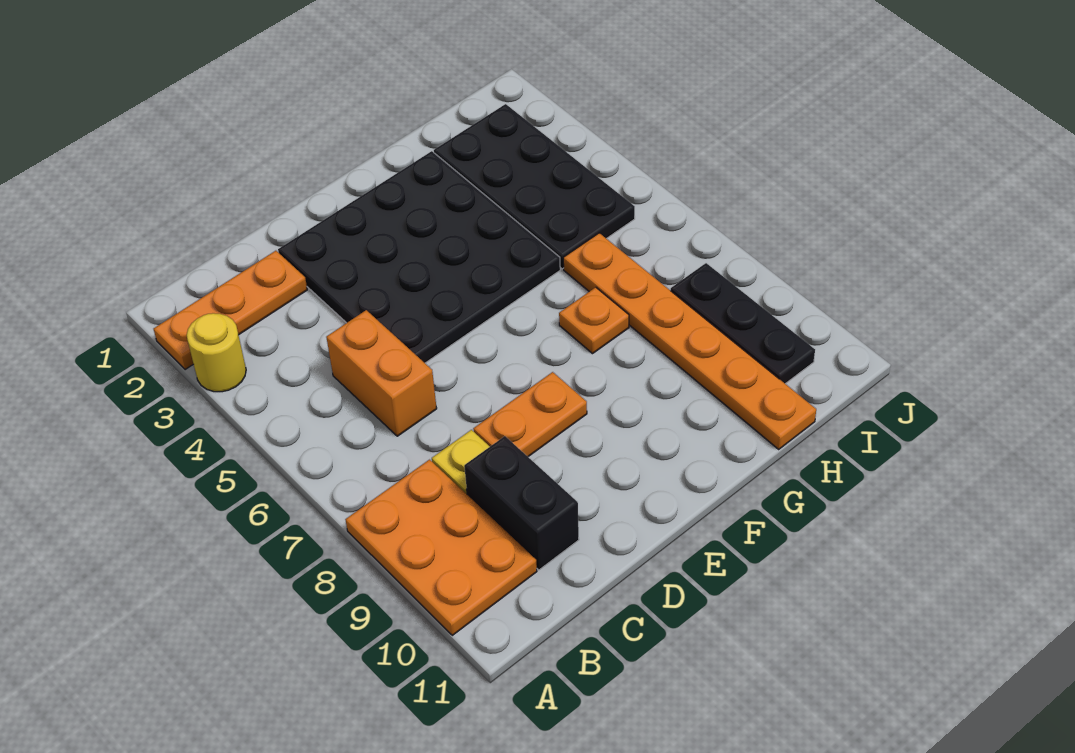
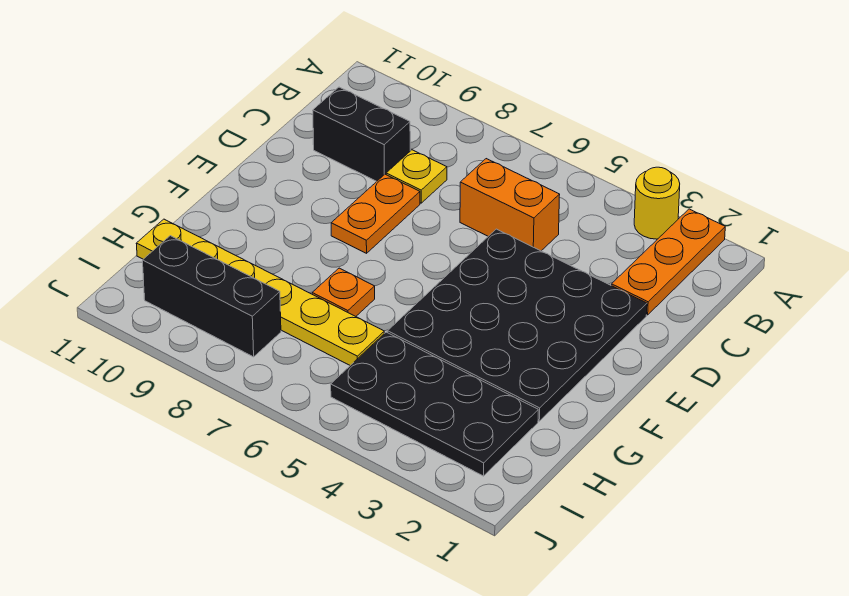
orange 2x3 plate [345,460,537,635] -> none
orange 1x6 plate [563,233,816,449] -> yellow 1x6 plate [136,219,384,365]
black 1x3 plate [671,263,815,384] -> black 1x3 brick [143,236,281,357]

